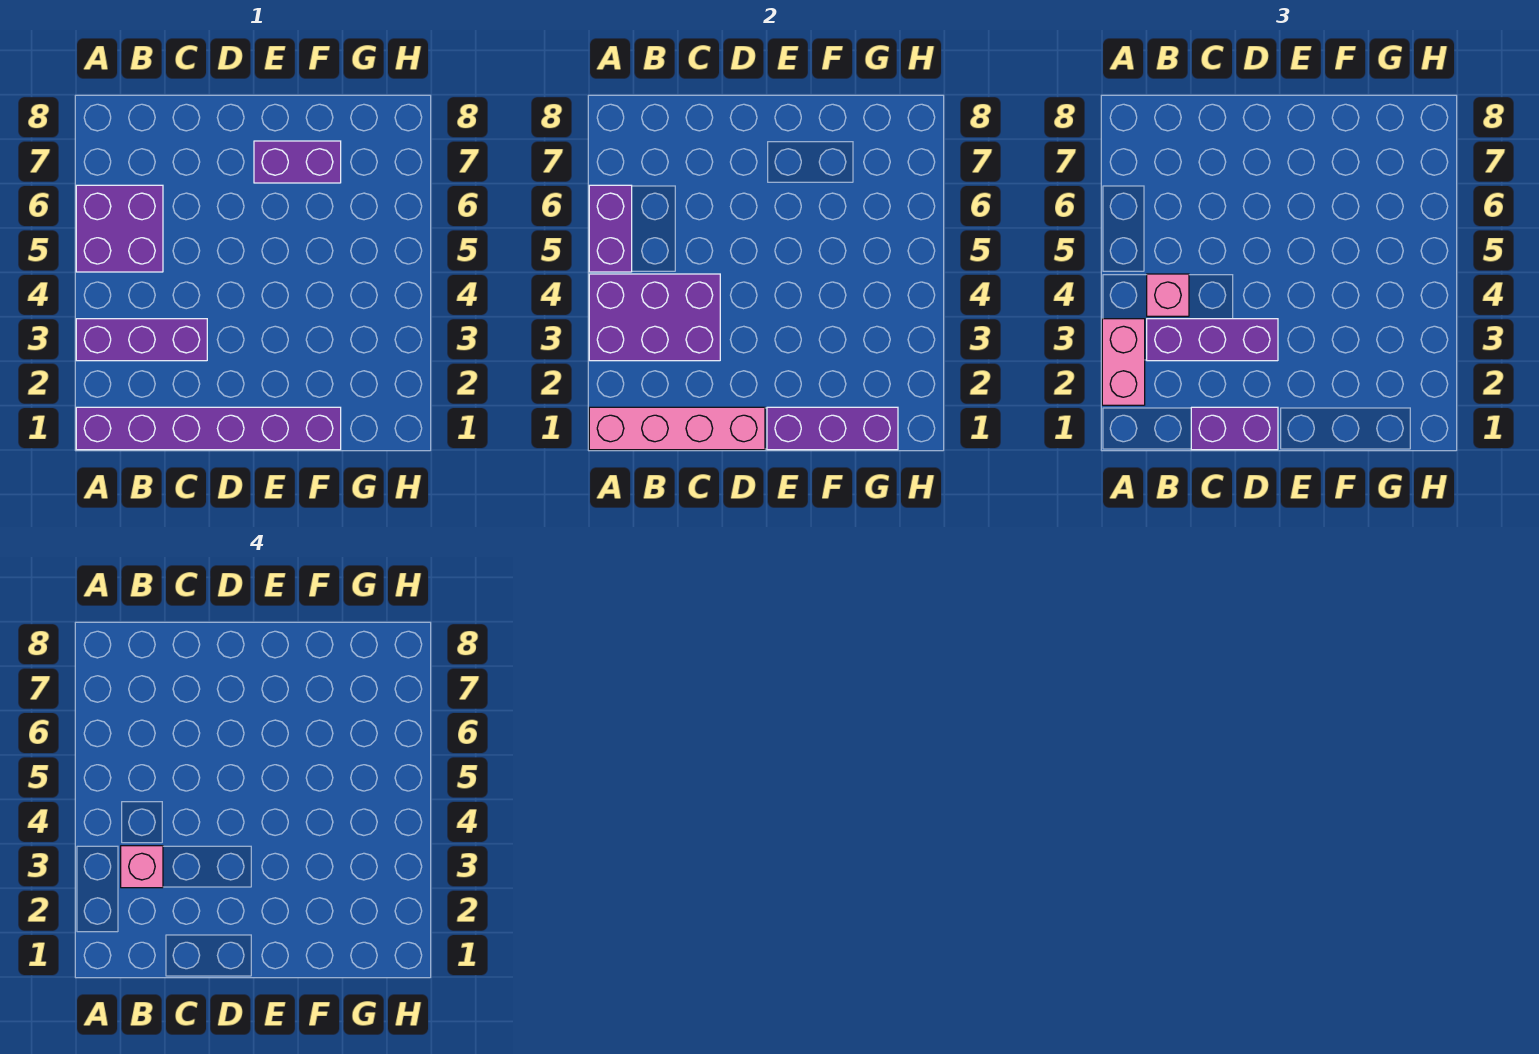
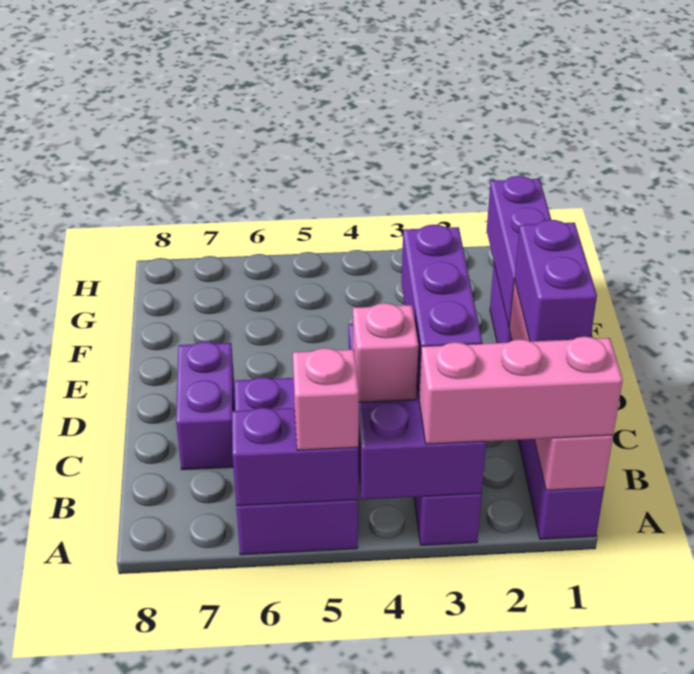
pink 1x2 brick [1102,319,1145,405] -> pink 1x3 brick [419,337,623,444]
purple 2x2 brick [76,185,163,272] -> purple 2x3 brick [235,377,358,555]
pink 1x1 brick [121,846,163,888] -> pink 1x1 brick moved to [293,348,359,450]
purple 1x2 brick [254,141,341,183] -> purple 1x2 brick moved to [176,342,235,470]

